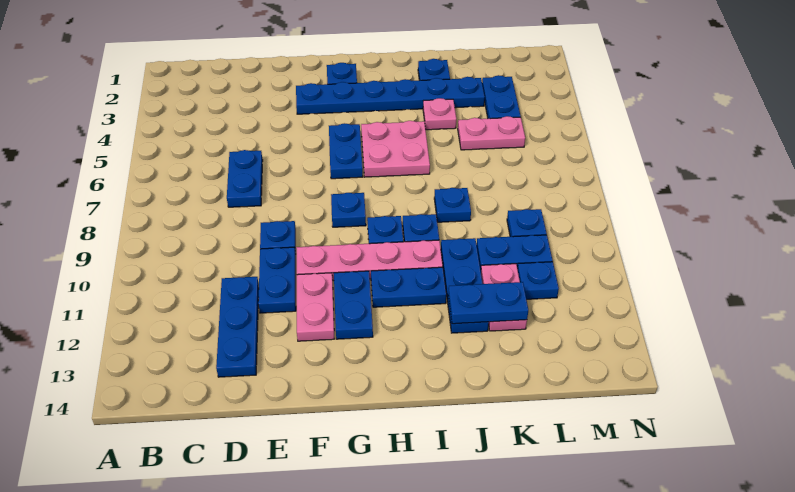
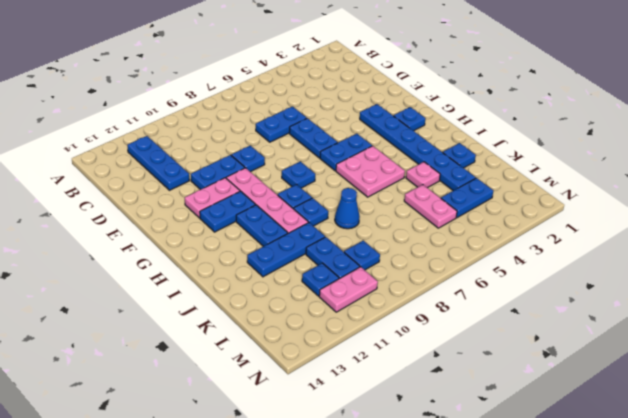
blue 1x3 plate [216,277,259,377] -> blue 1x3 plate turned to [127,136,189,190]
blue 1x1 plate [434,188,471,222] -> blue 1x1 cone [335,188,360,229]
blue 1x2 plate [448,282,528,324] -> blue 1x2 plate moved to [289,118,338,158]
pink 1x2 plate [481,264,527,331] -> pink 1x2 plate moved to [319,267,378,312]

